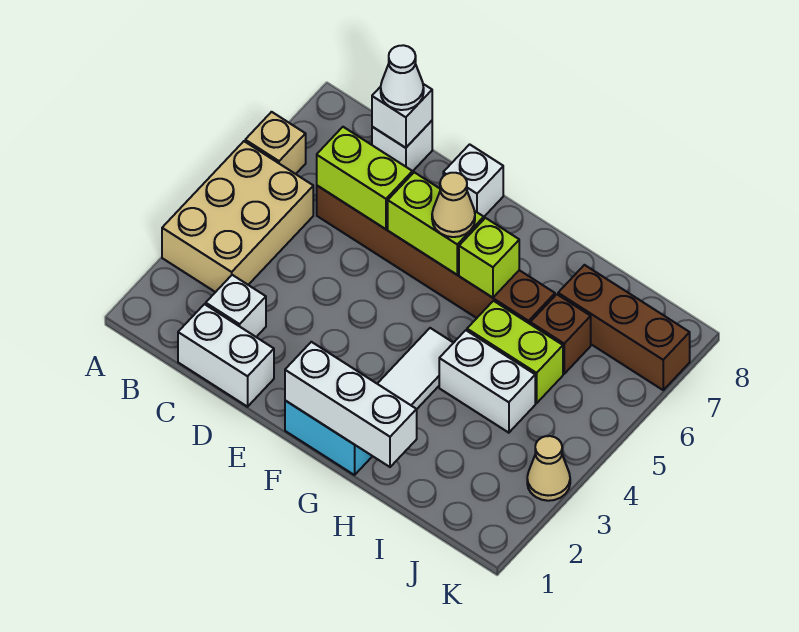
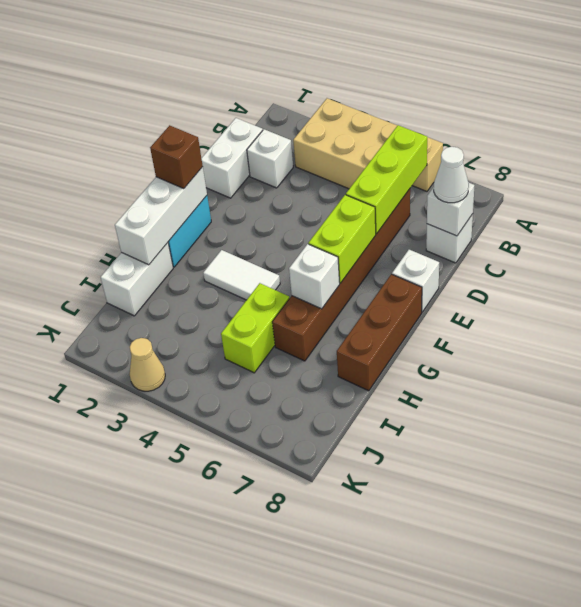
lime 1x2 brick [317,127,412,229] -> lime 1x3 brick [346,125,427,234]
tan 1x1 cone [432,173,475,237] -> none
lime 1x1 brick [459,218,519,298] -> white 1x1 brick [289,244,340,309]
white 1x2 brick [439,330,535,433] -> white 1x2 brick moved to [101,243,173,316]
brown 1x1 brick [530,294,591,374] -> brown 1x1 brick moved to [150,125,203,188]
brown 1x3 brick [558,265,690,390] -> brown 1x3 brick moved to [337,274,422,391]

